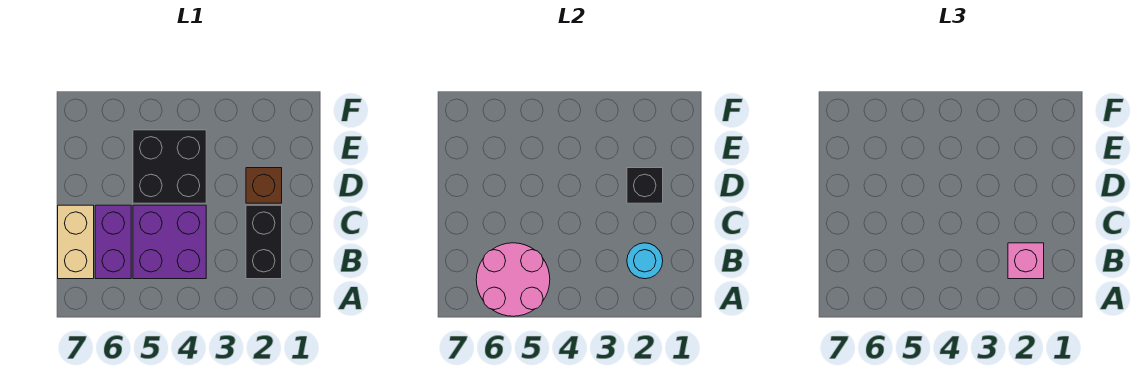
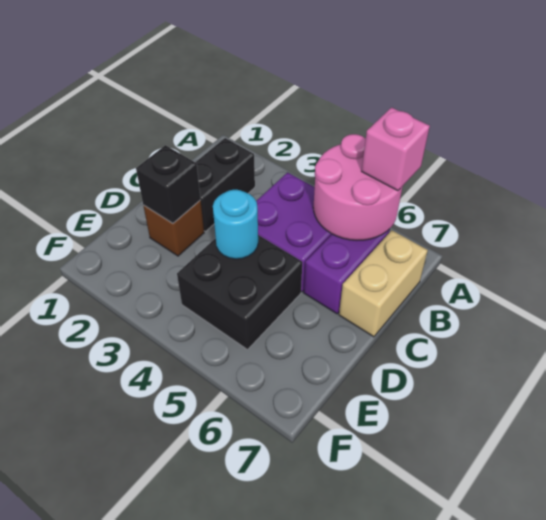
cyan 1x1 round brick [627,243,663,279] -> cyan 1x1 round brick moved to [213,190,258,259]
pink 1x1 brick [1008,243,1044,279] -> pink 1x1 brick moved to [362,107,430,191]

